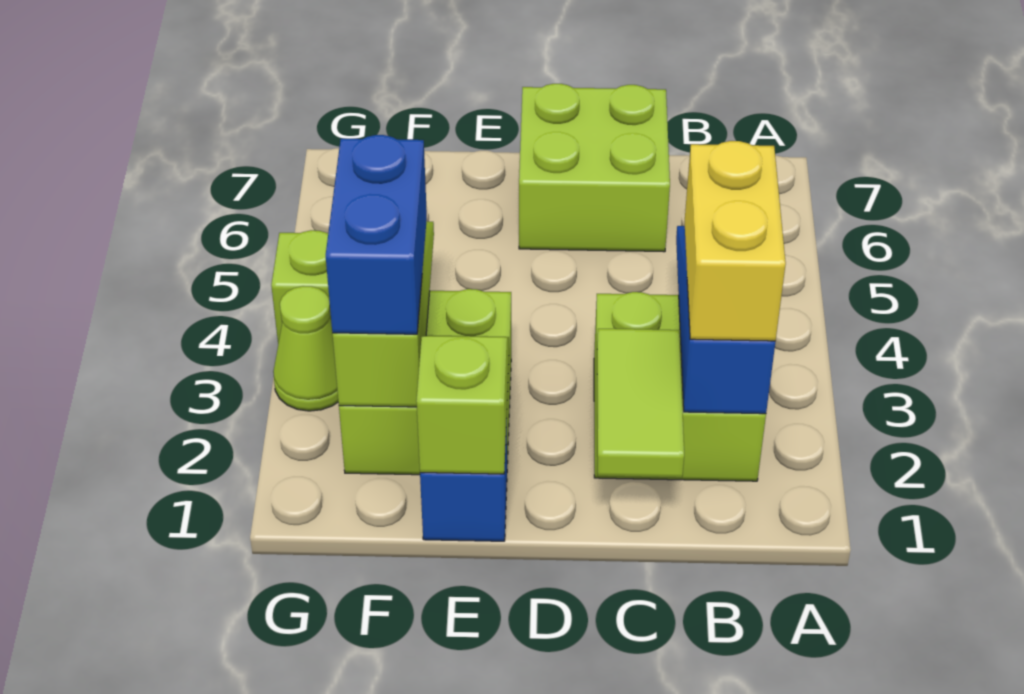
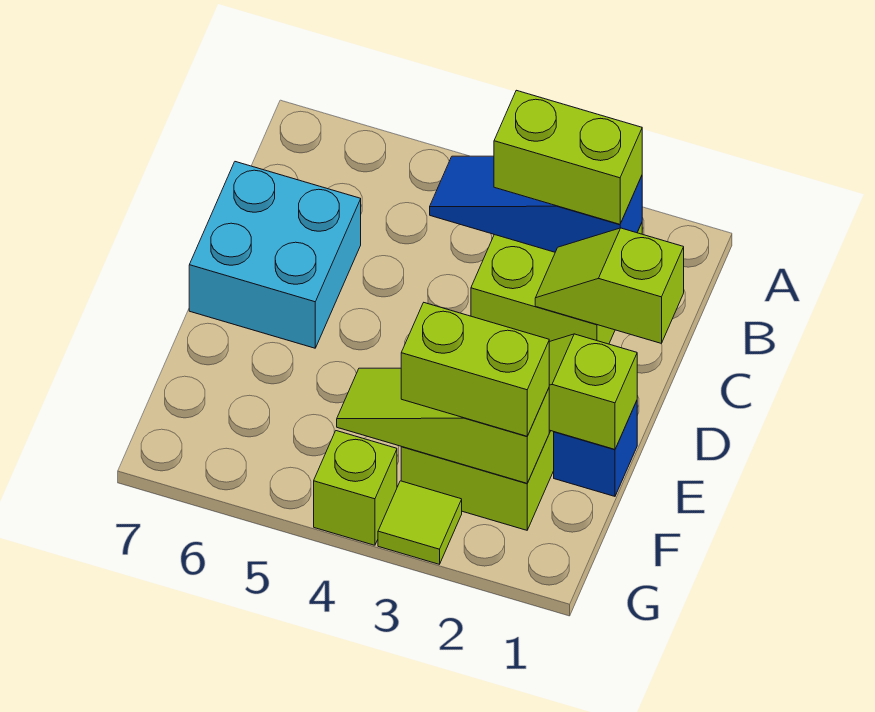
yellow 1x2 brick [684,141,786,341] -> lime 1x2 brick [494,90,642,224]
lime 1x2 tile [597,329,684,478] -> lime 1x2 slope [535,228,684,343]
lime 2x2 brick [519,84,670,252] -> cyan 2x2 brick [189,162,361,348]
blue 1x2 brick [326,135,427,334] -> lime 1x2 brick [401,303,549,436]
lime 1x1 cone [273,286,338,411] -> lime 1x1 tile [378,481,462,564]

